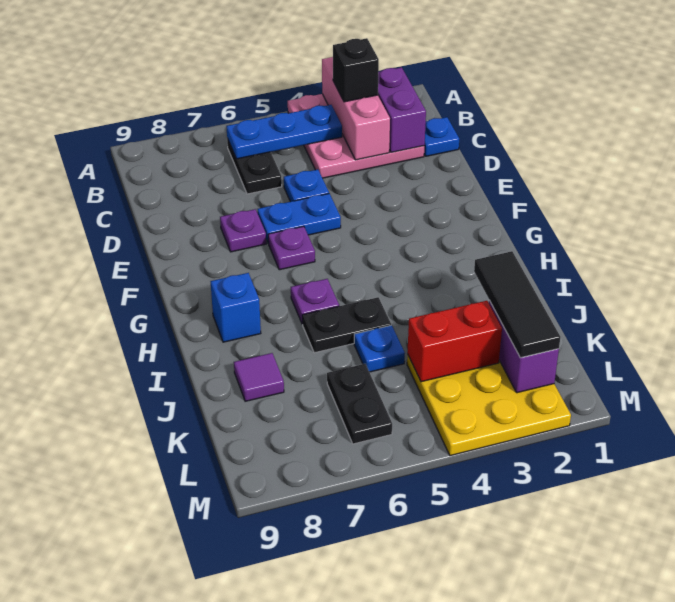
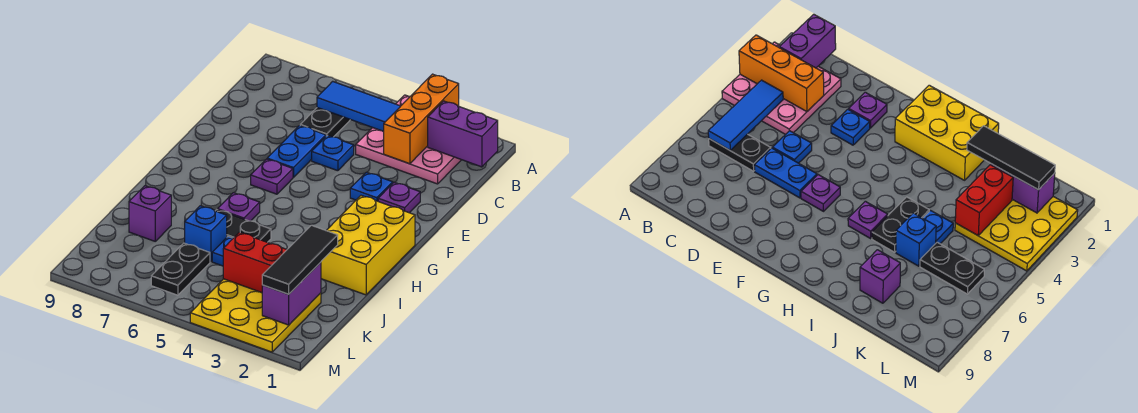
pink 1x3 brick [322,57,390,160] -> orange 1x3 brick [384,74,459,164]
purple 1x2 brick [378,67,426,152] -> purple 1x2 brick turned to [428,101,498,167]
black 1x1 brick [333,38,379,102] -> none
blue 1x3 plate [226,105,342,159] -> blue 1x3 tile [317,81,400,131]
blue 1x1 plate [424,117,459,156] -> blue 1x1 plate moved to [350,172,393,201]
blue 1x2 plate [258,194,341,244] -> blue 1x2 plate turned to [267,125,326,177]
purple 1x1 plate [220,209,266,252] -> purple 1x1 plate moved to [378,182,420,213]
none -> yellow 2x3 brick [321,196,415,295]
blue 1x1 brick [210,273,261,342] -> blue 1x1 brick moved to [185,206,227,262]
purple 1x1 tile [234,353,284,401] -> purple 1x1 brick [129,186,171,241]

